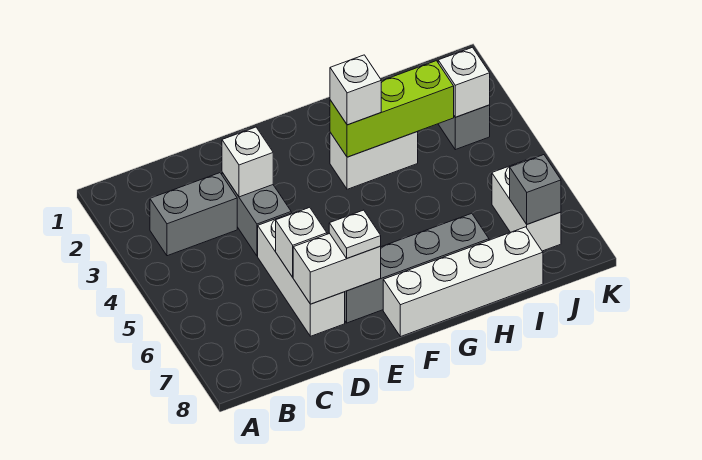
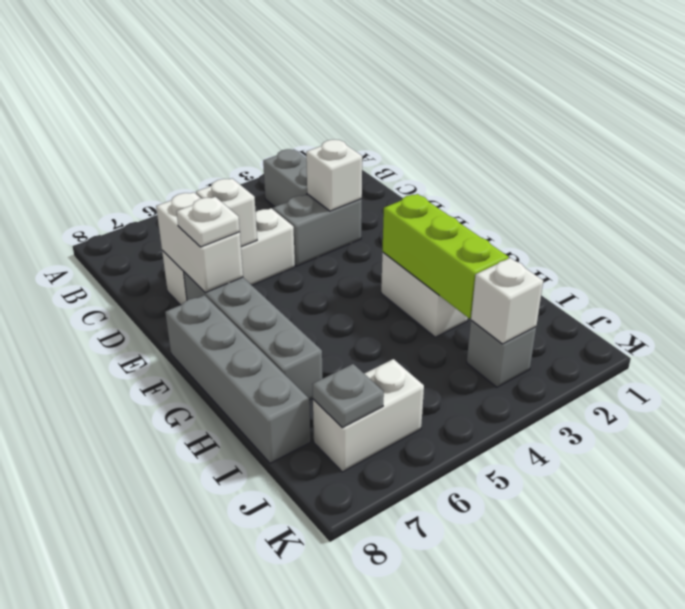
white 1x4 brick [383,227,543,337] -> grey 1x4 brick [165,295,311,463]
white 1x1 brick [330,55,381,125] -> none
grey 1x1 brick [510,155,561,224] -> grey 1x1 plate [312,364,384,428]

